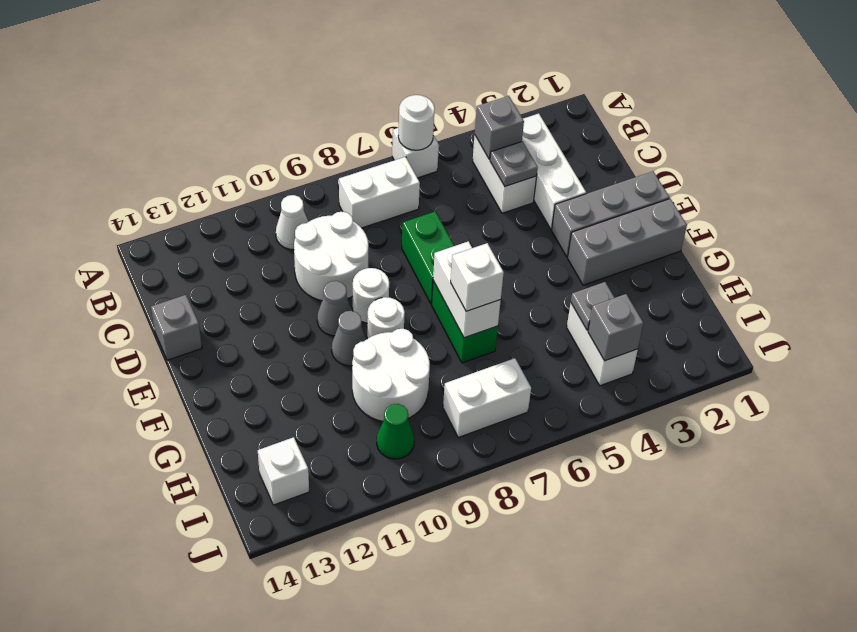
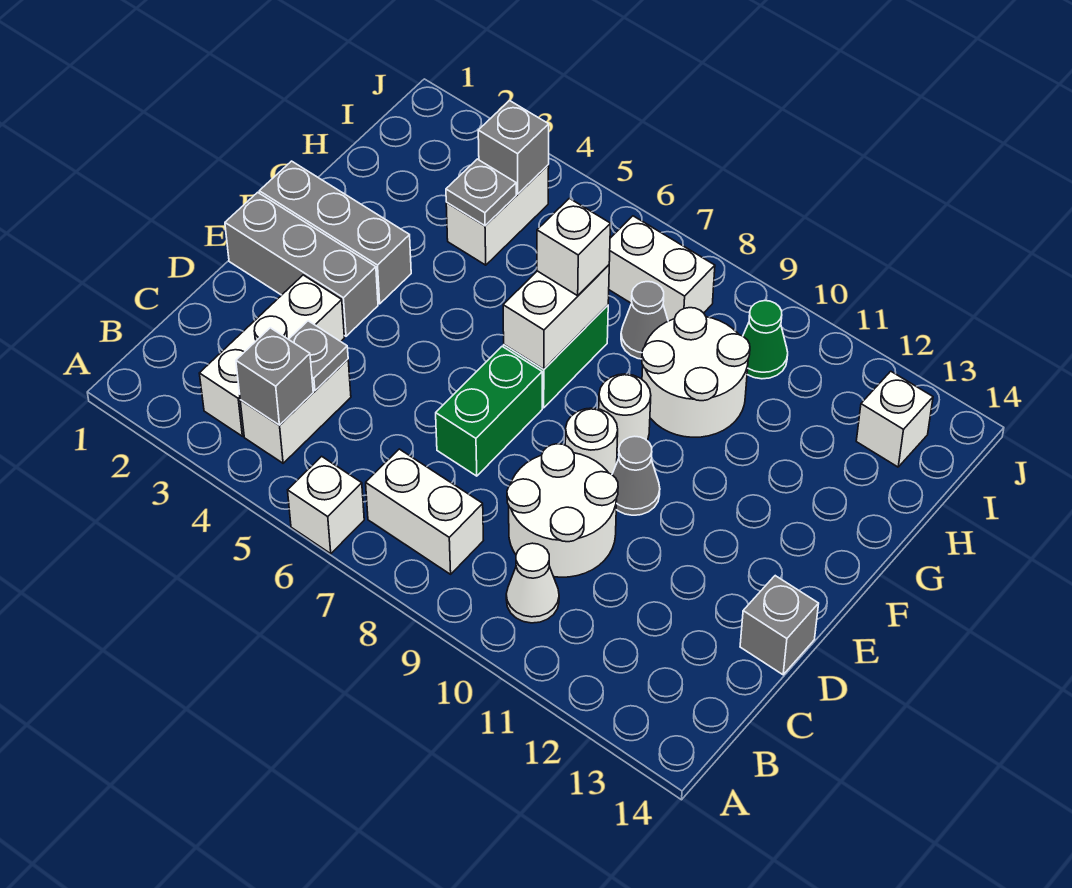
white 1x1 round brick [398,95,435,150] -> none
grey 1x1 cone [332,311,366,366] -> grey 1x1 cone moved to [621,282,668,359]

